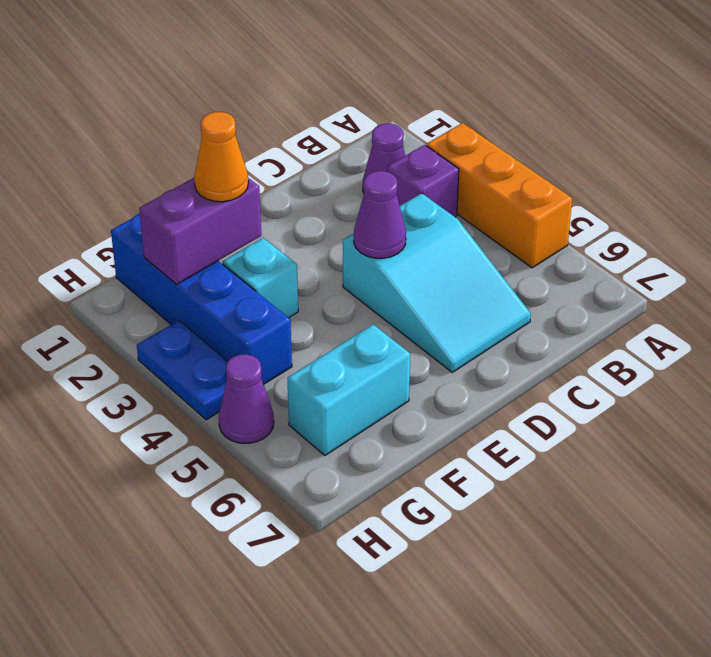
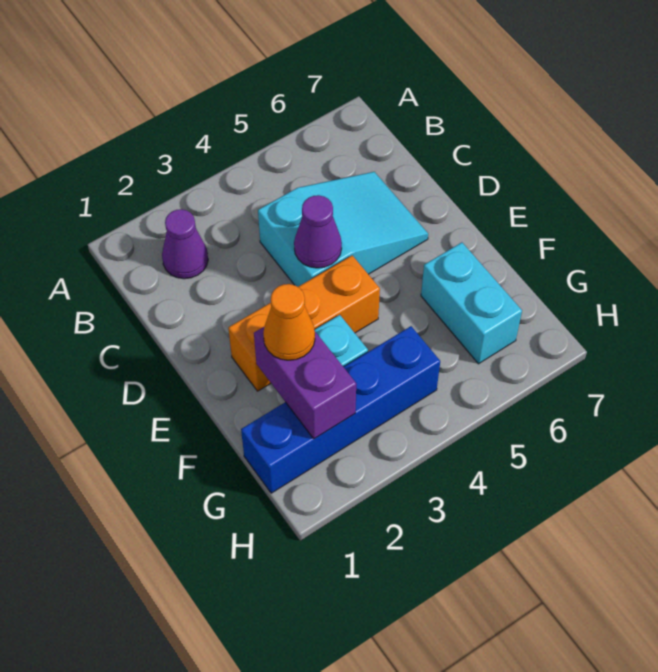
orange 1x3 brick [426,123,572,268] -> orange 1x3 brick moved to [228,255,380,391]
purple 1x1 brick [388,145,459,217] -> none
blue 1x2 plate [137,320,228,420] -> none
purple 1x1 cone [219,354,274,443] -> none

